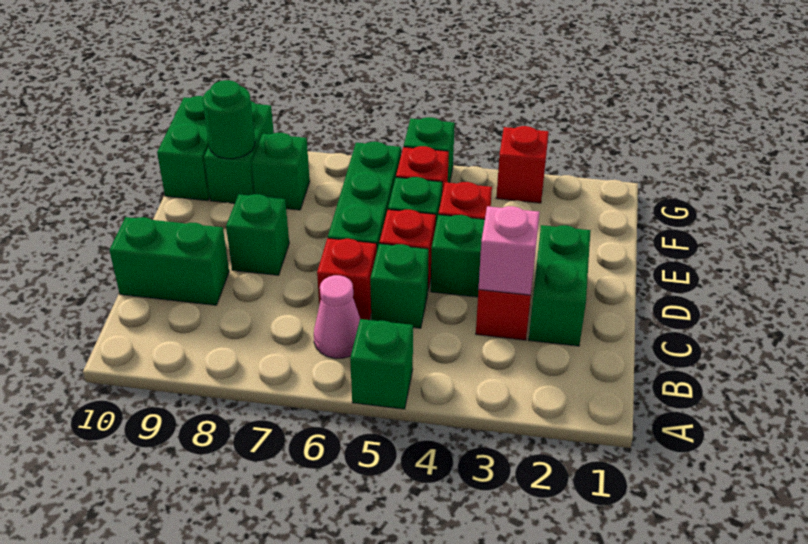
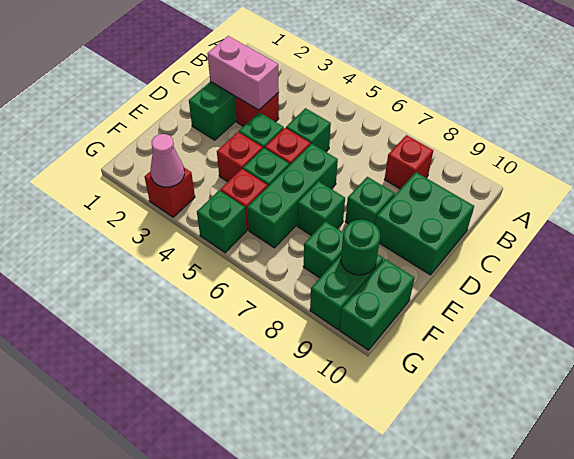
green 1x1 brick [350,319,413,409] -> green 1x1 brick moved to [297,181,345,236]
pink 1x1 cone [314,275,360,358] -> pink 1x1 cone moved to [151,134,184,187]
pink 1x1 brick [478,206,540,295] -> pink 1x2 brick [207,36,279,110]
red 1x1 brick [317,238,377,320] -> red 1x1 brick moved to [385,135,433,189]
green 1x2 brick [109,217,229,305] -> green 2x2 brick [376,172,474,275]

